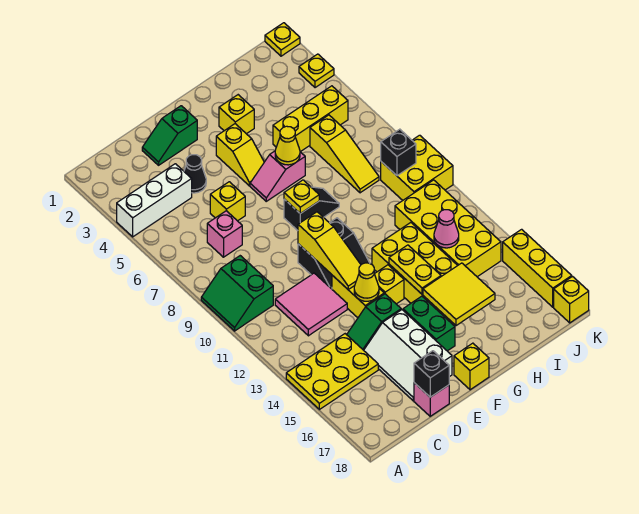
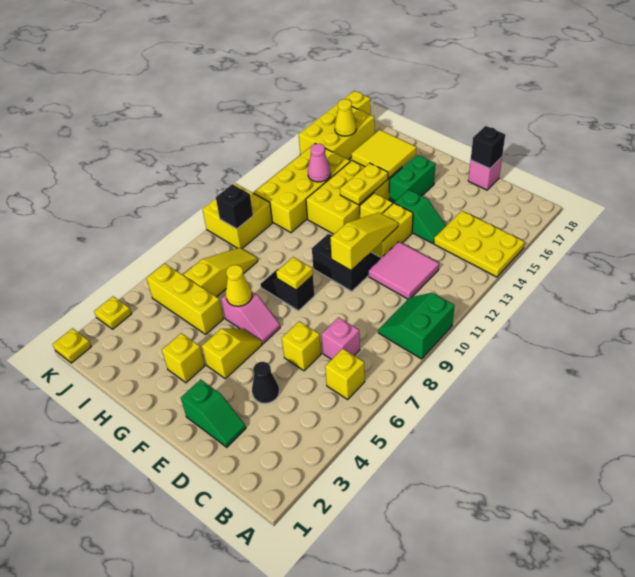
white 1x3 brick [117,164,192,237] -> none
green 2x2 slope [201,256,273,331] -> green 2x2 slope turned to [378,293,455,359]
white 2x3 slope [364,310,452,401] -> none
yellow 1x1 cone [354,263,379,301] -> yellow 1x1 cone moved to [335,99,356,136]
yellow 1x1 brick [454,343,489,390] -> yellow 1x1 brick moved to [325,349,365,399]
yellow 1x3 brick [503,229,572,307] -> yellow 2x3 brick [299,104,375,160]

